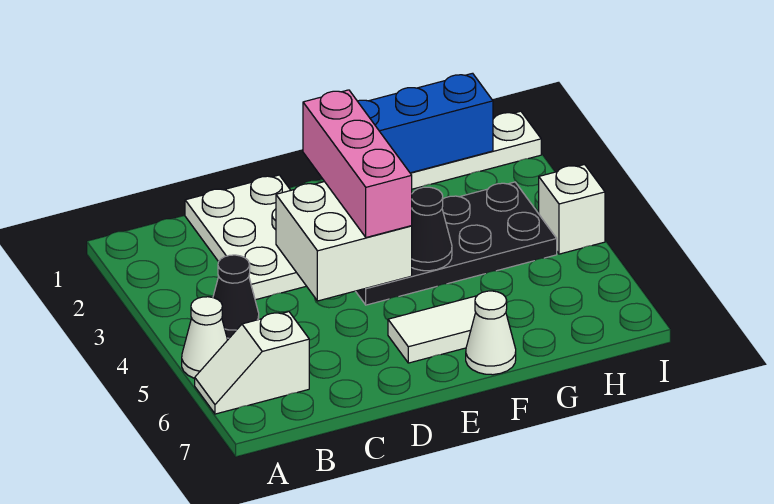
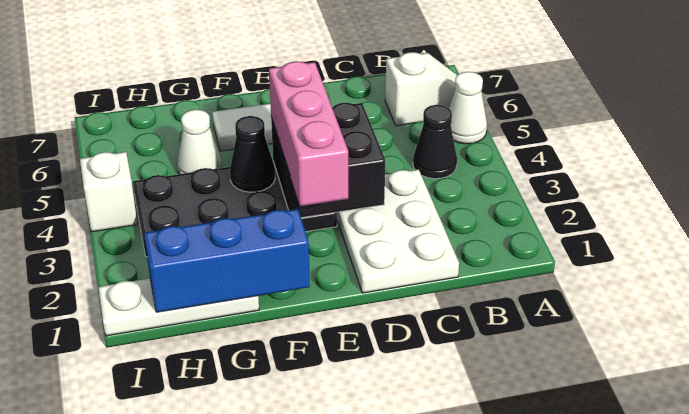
white 2x2 brick [276,182,412,301] -> black 2x2 brick [271,103,385,218]
white 1x1 cone [466,291,516,375] -> white 1x1 cone moved to [177,110,222,174]

